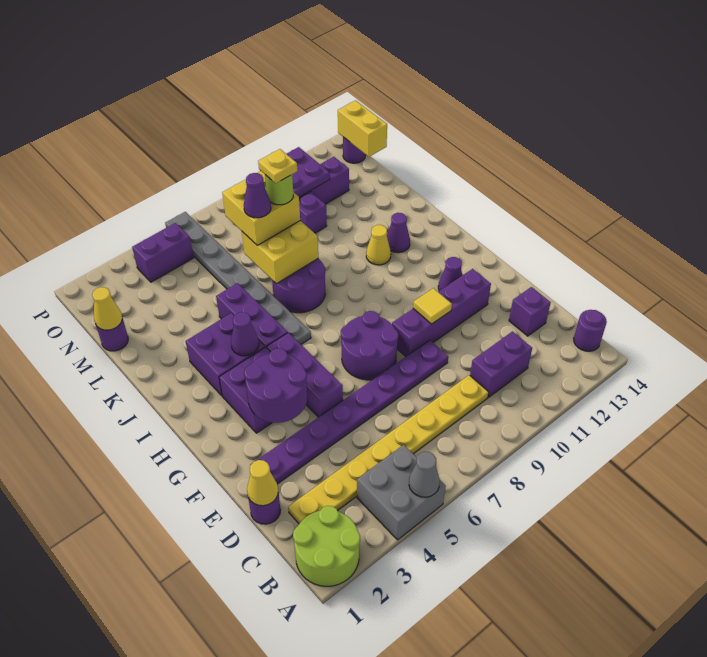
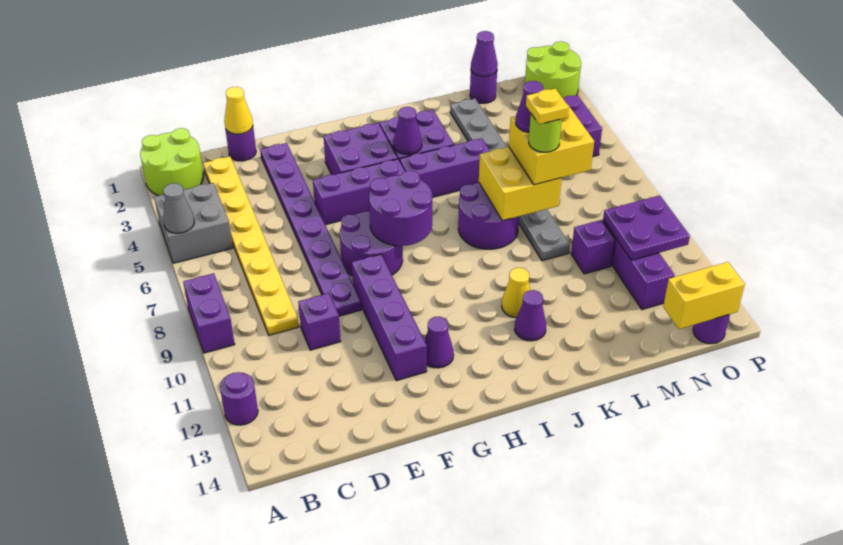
purple 1x1 round brick [574,310,607,351] -> purple 1x1 round brick moved to [220,372,258,425]
purple 1x2 brick [470,332,532,397] -> purple 1x2 brick moved to [183,273,235,353]
purple 1x1 brick [509,287,551,336] -> purple 1x1 brick moved to [298,293,341,350]
purple 2x2 round brick [244,348,307,423] -> purple 2x2 round brick moved to [369,171,433,246]
yellow 1x1 tile [413,288,452,324] -> none
grey 1x8 plate [165,212,311,344] -> grey 1x8 plate turned to [450,99,570,261]
yellow 1x1 cone [92,287,122,330] -> purple 1x1 cone [471,31,498,77]
none -> lime 2x2 round brick [525,41,581,98]

